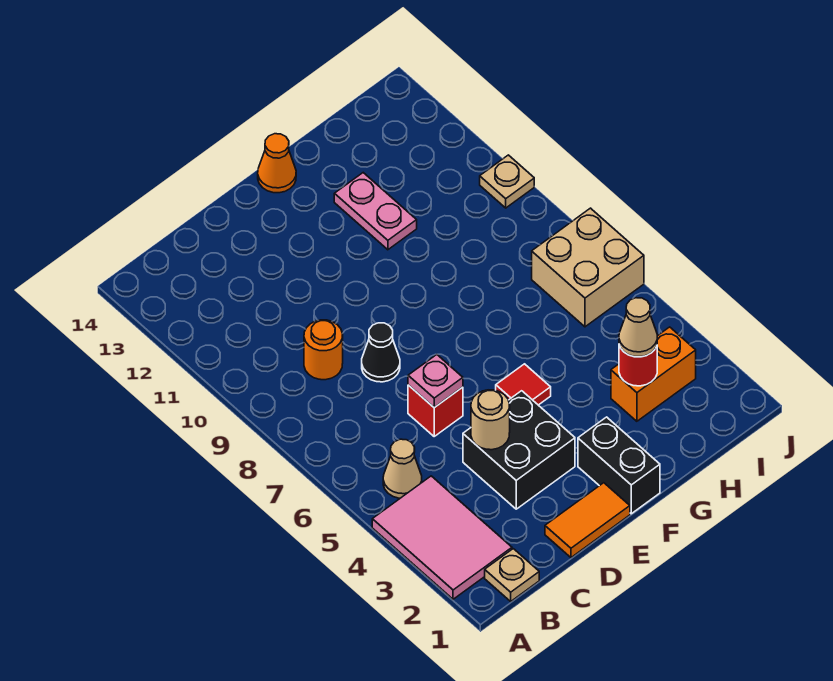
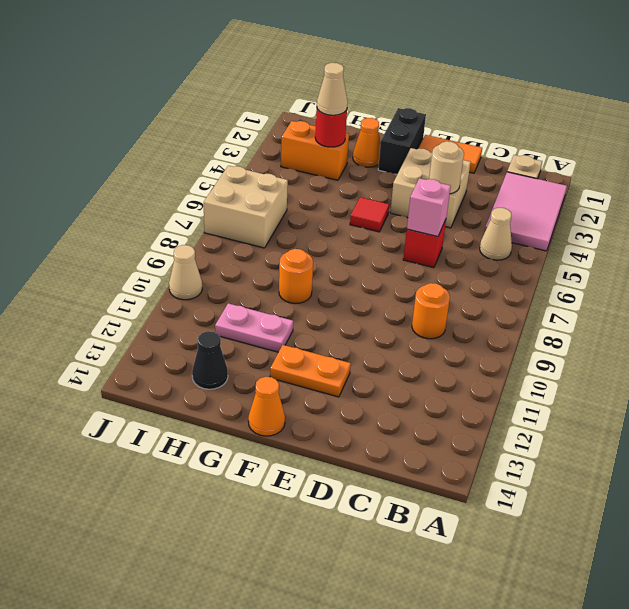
black 2x2 brick [463,391,575,509] -> tan 2x2 brick [390,148,471,228]
pink 1x1 plate [408,355,463,407] -> pink 1x1 brick [407,178,451,237]
black 1x1 cone [362,323,400,382] -> black 1x1 cone moved to [192,331,228,389]
none -> orange 1x2 plate [270,345,351,397]
none -> orange 1x1 cone [353,118,381,167]
none -> orange 1x1 round brick [279,249,313,303]
pink 1x2 plate [334,173,417,250] -> pink 1x2 plate turned to [215,303,293,352]
tan 1x1 plate [480,155,534,208] -> tan 1x1 cone [169,245,202,300]

